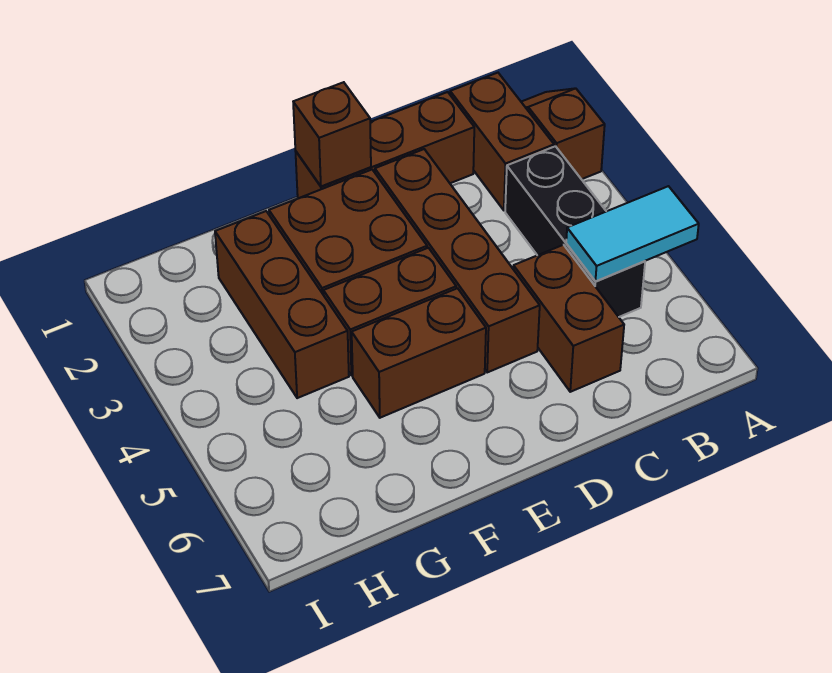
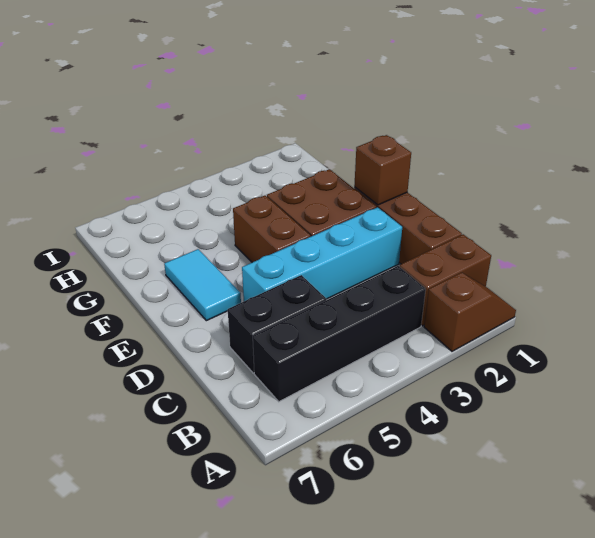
cyan 1x2 tile [566,186,699,281] -> cyan 1x2 tile moved to [164,249,241,321]
black 1x3 brick [505,146,645,317] -> black 1x4 brick [253,266,426,402]
brown 1x2 brick [513,245,624,392] -> black 1x2 brick [228,275,326,373]
brown 1x4 brick [375,149,540,372] -> cyan 1x4 brick [242,207,402,301]
brown 1x2 brick [352,288,486,418] -> none
brown 1x3 brick [215,211,349,398] -> none

